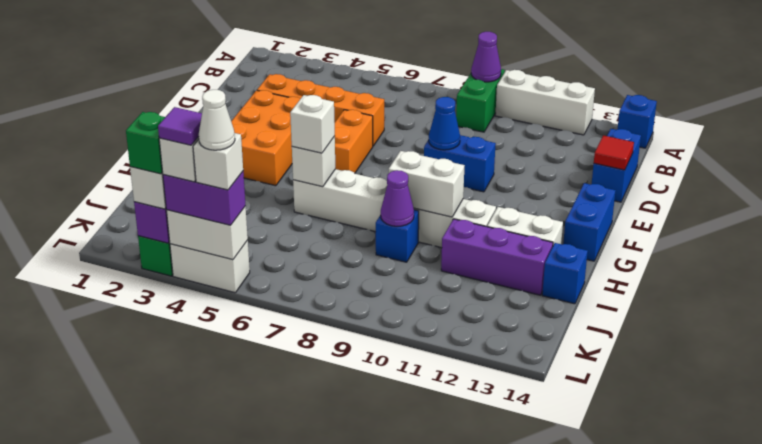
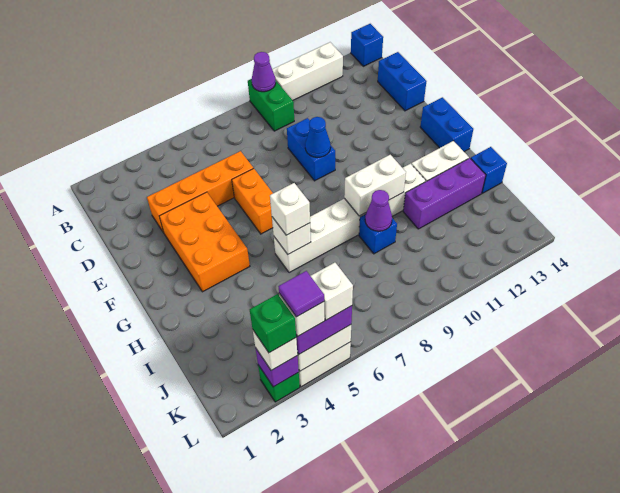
red 1x1 tile [594,135,634,170] -> none
blue 1x2 brick [424,135,496,192] -> blue 1x2 brick turned to [287,118,335,181]
white 1x1 cone [199,90,235,150] -> none

